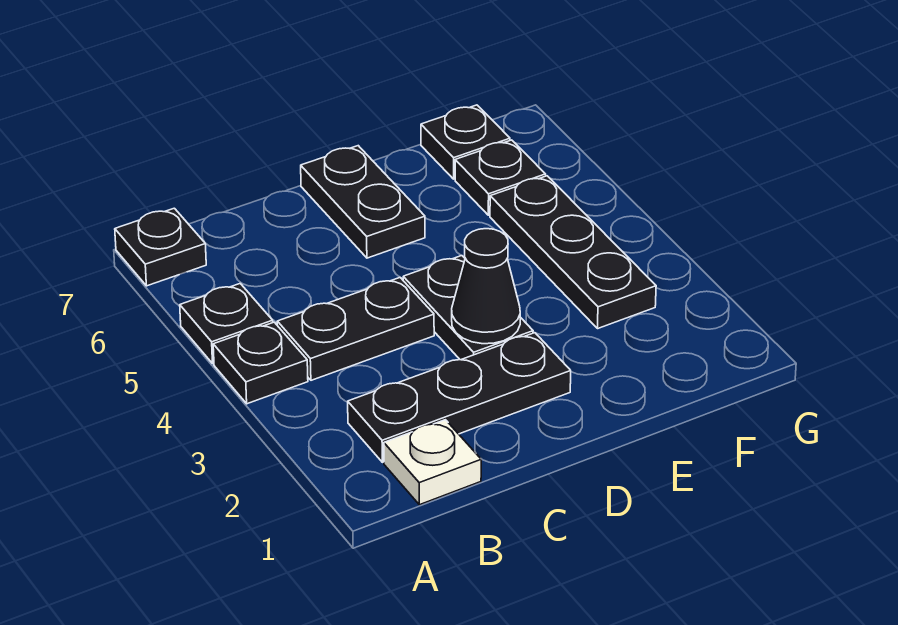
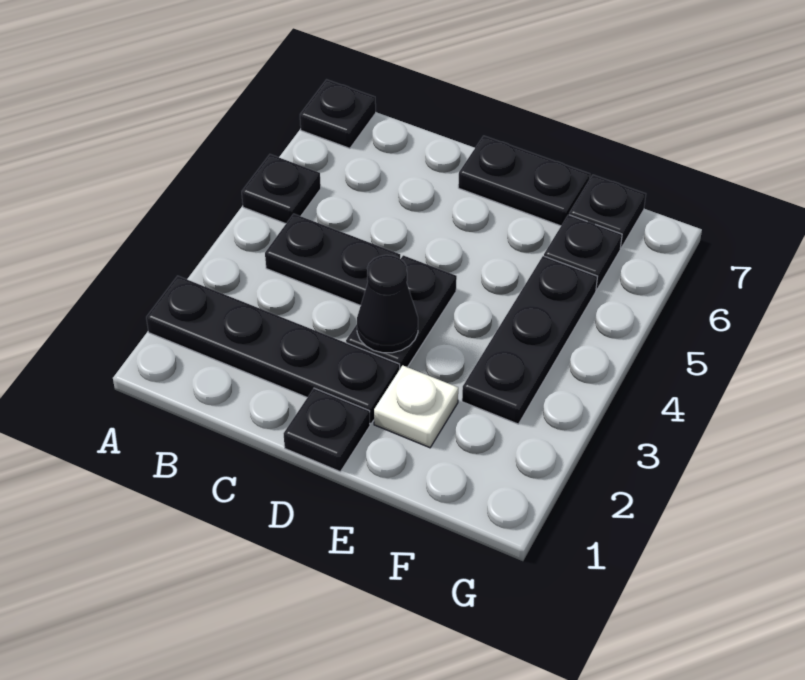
black 1x1 plate [213,322,308,404] -> black 1x1 plate moved to [284,388,370,472]
white 1x1 plate [384,420,481,505] -> white 1x1 plate moved to [374,365,458,448]
black 1x3 plate [348,333,571,462] -> black 1x4 plate [146,276,400,423]
black 1x2 plate [301,146,425,258] -> black 1x2 plate turned to [458,136,590,226]

